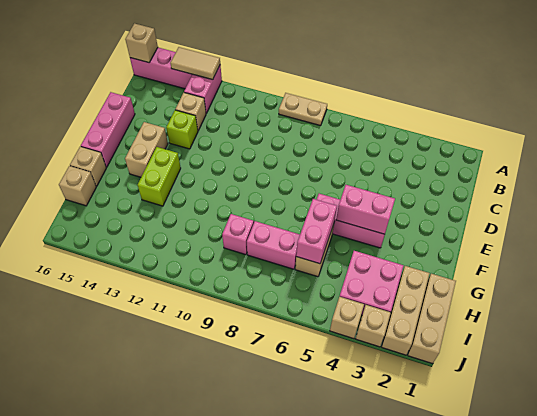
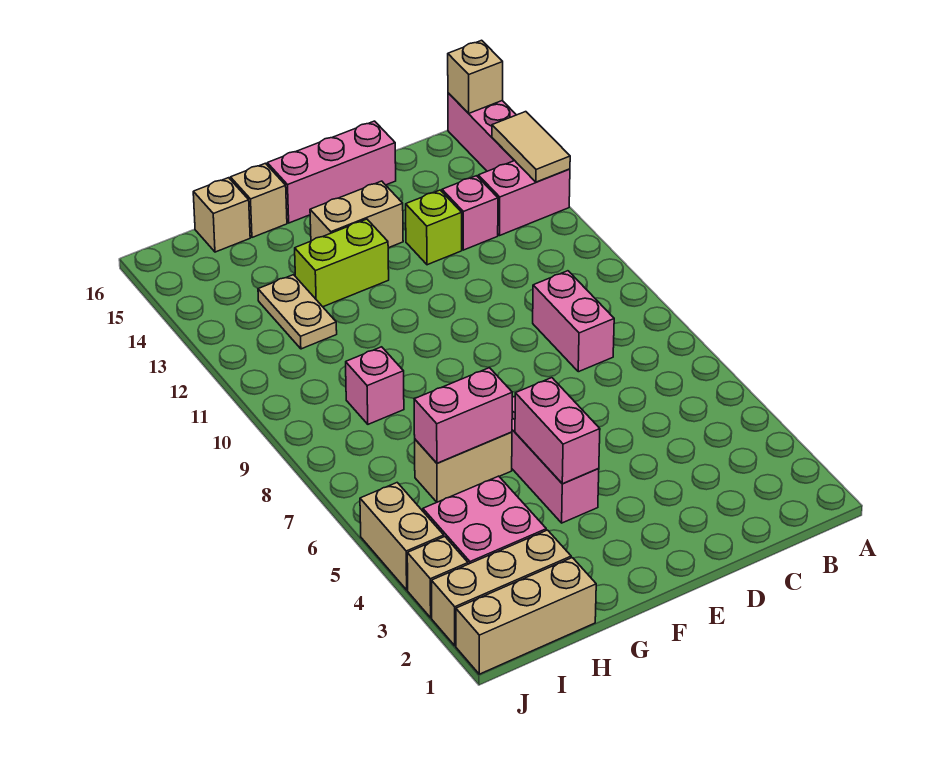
tan 1x2 plate [279,93,327,126] -> tan 1x2 plate moved to [258,275,337,349]
tan 1x1 brick [175,93,206,131] -> pink 1x1 brick [442,176,498,250]
pink 1x2 brick [247,221,300,269] -> pink 1x2 brick moved to [533,271,614,372]
tan 1x1 brick [330,297,364,339] -> tan 1x2 brick [360,483,444,590]

